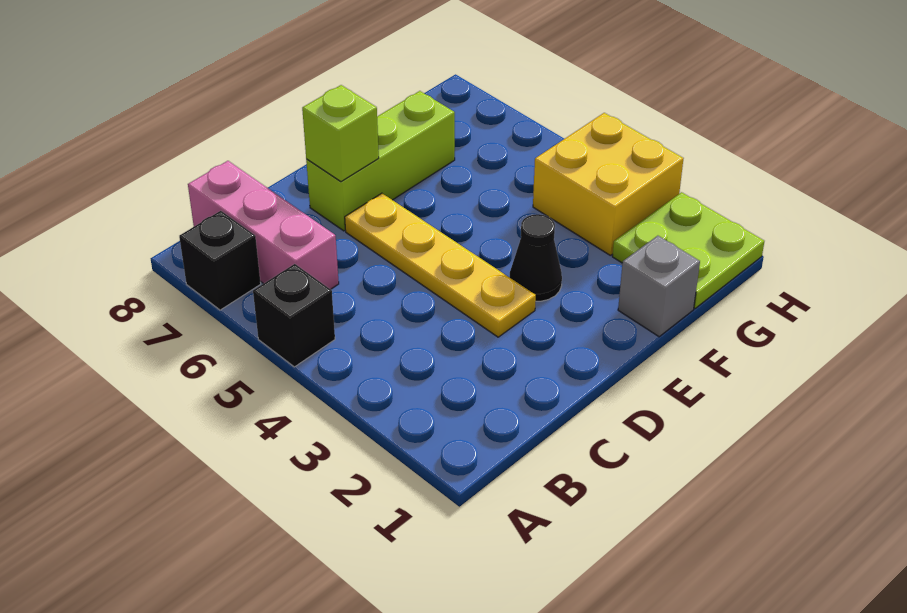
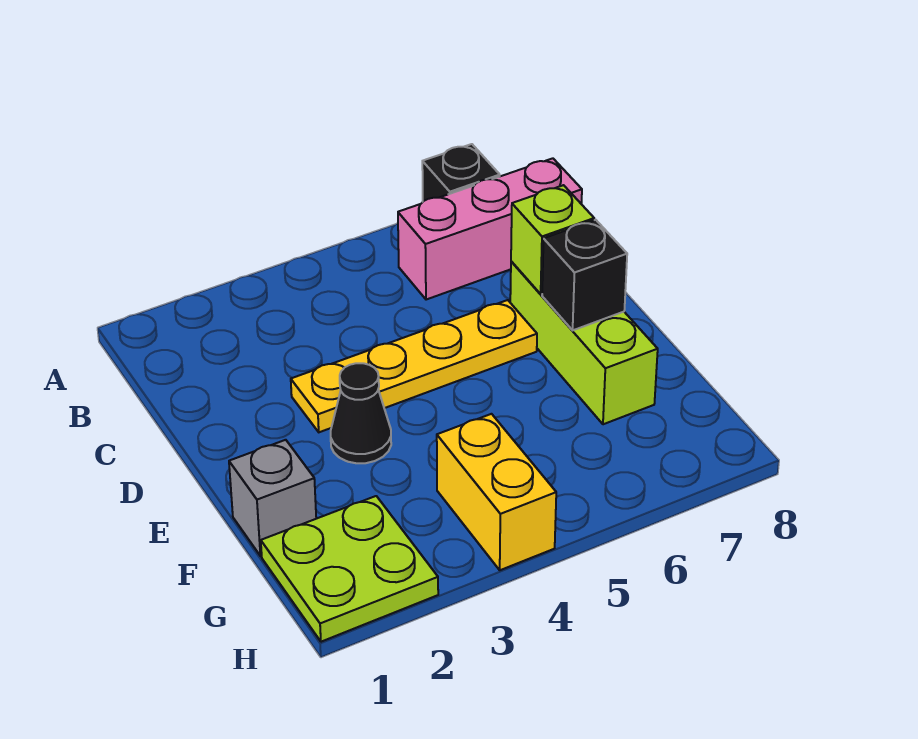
black 1x1 brick [253,264,335,367] -> black 1x1 brick moved to [542,220,627,330]
yellow 2x2 brick [533,113,684,255] -> yellow 1x2 brick [437,414,556,570]

